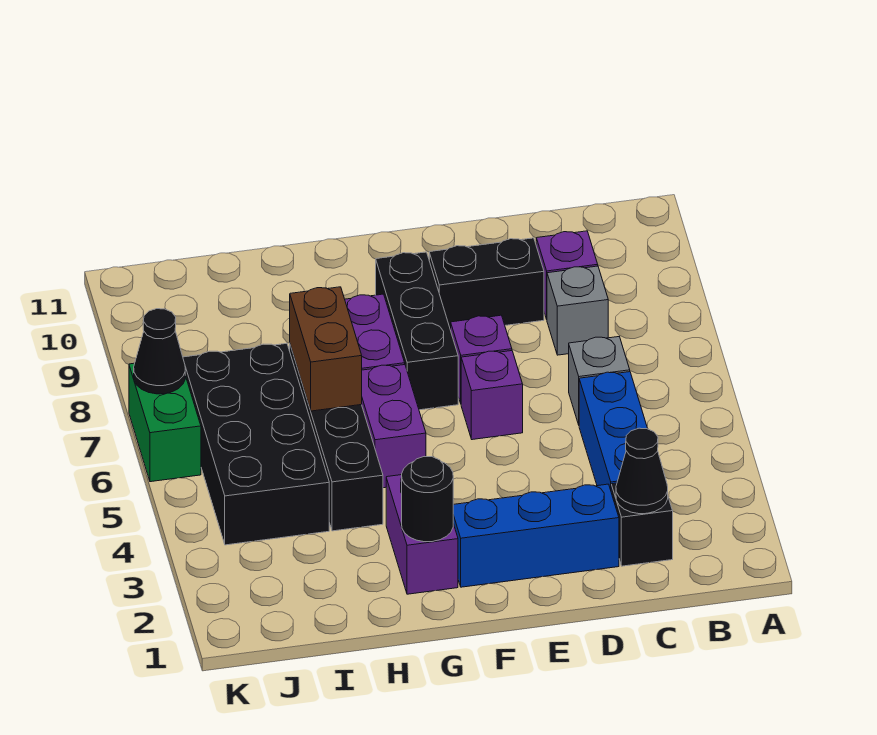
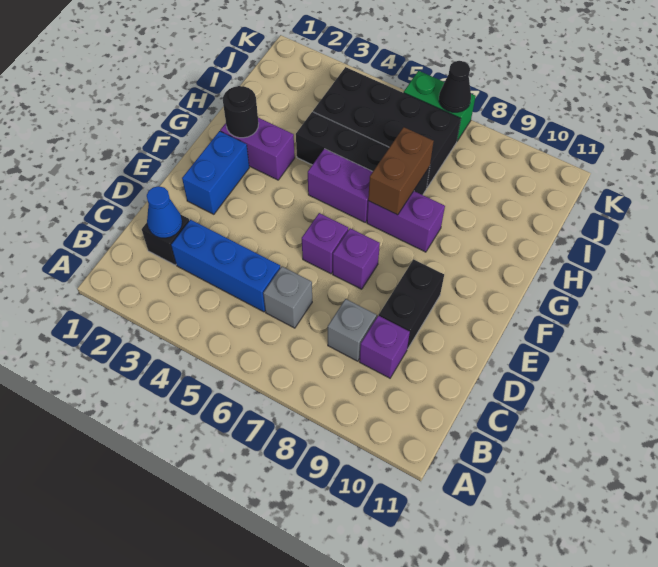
black 1x1 cone [616,428,668,514] -> blue 1x1 cone [147,186,182,238]
blue 1x3 brick [453,484,619,587] -> blue 1x2 brick [182,131,249,214]
black 1x3 brick [376,252,458,410] -> none
brown 1x2 brick [290,287,362,411] -> brown 1x2 brick turned to [368,127,434,215]

